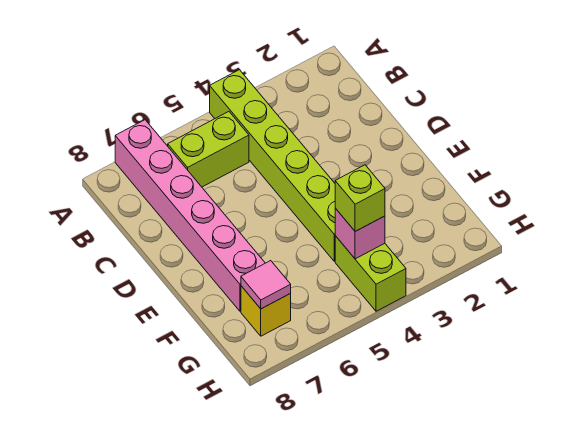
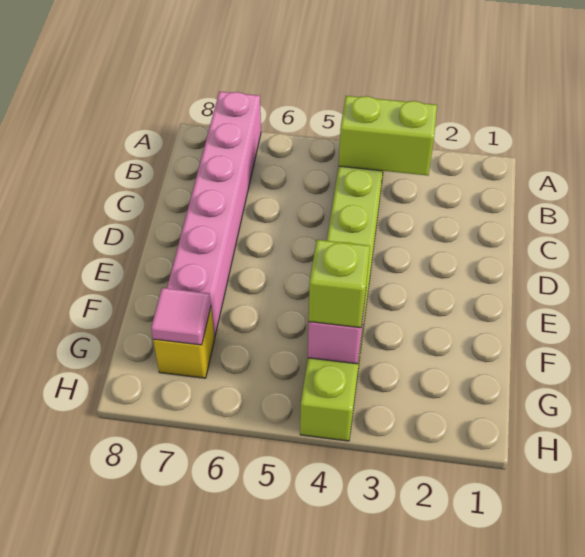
lime 1x2 brick [168,112,249,187] -> lime 1x2 brick moved to [339,96,437,176]

